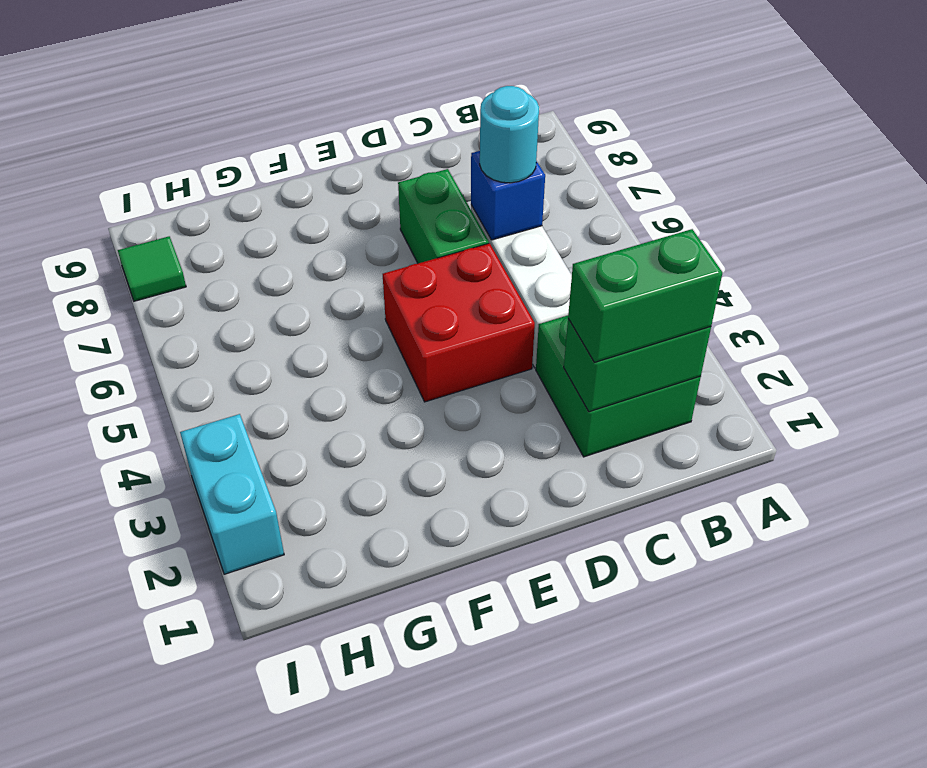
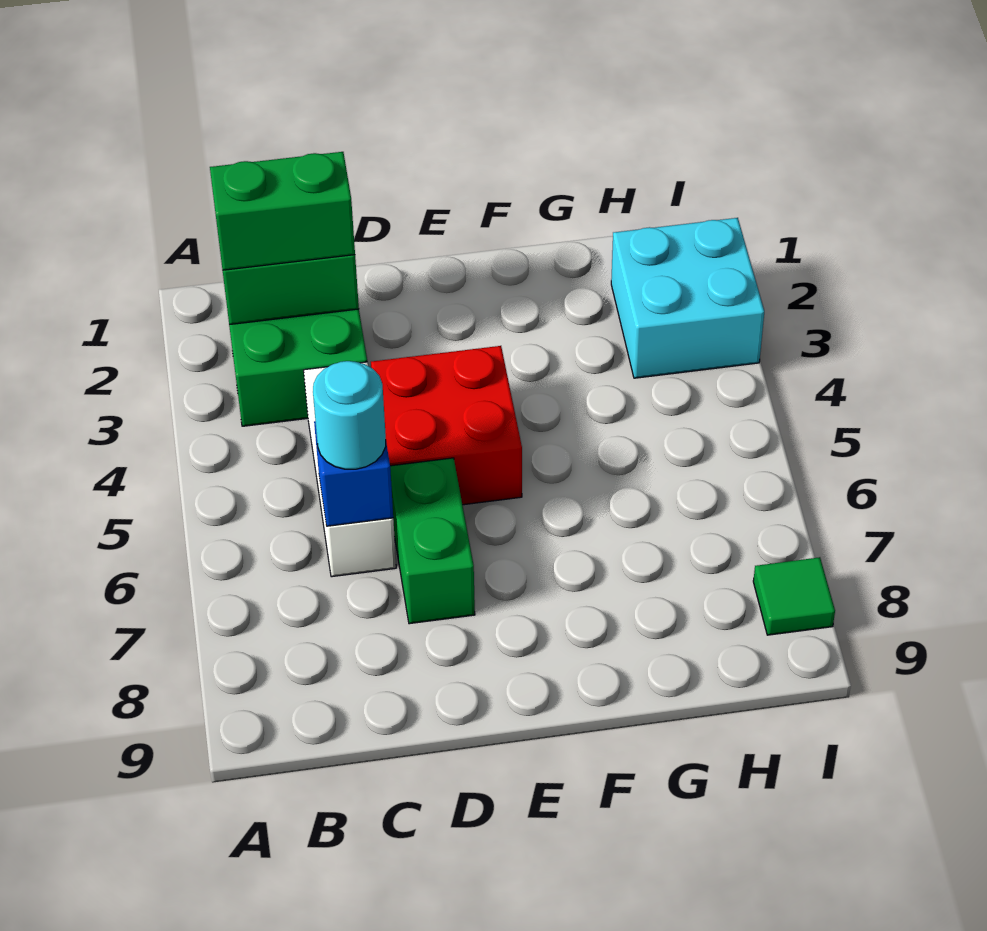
cyan 1x2 brick [180,414,284,574] -> cyan 2x2 brick [611,218,764,378]

